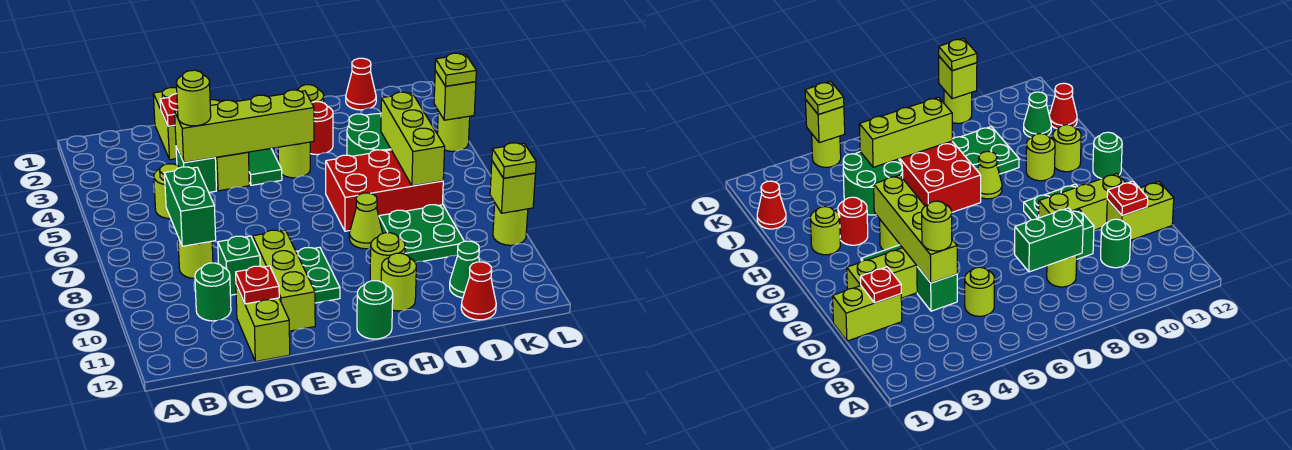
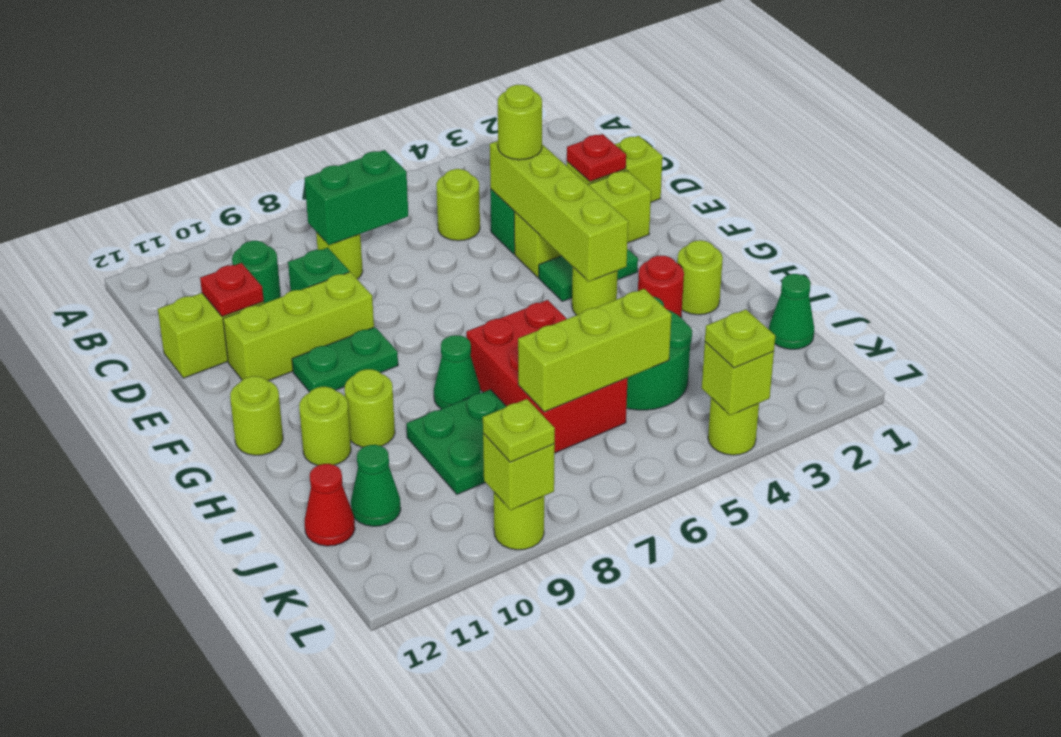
green 1x1 round brick [357,281,393,339] -> lime 1x1 round brick [230,376,283,455]
lime 1x1 cone [349,193,383,249] -> green 1x1 cone [434,335,480,409]
red 1x1 cone [346,58,376,110] -> green 1x1 cone [769,274,814,349]

